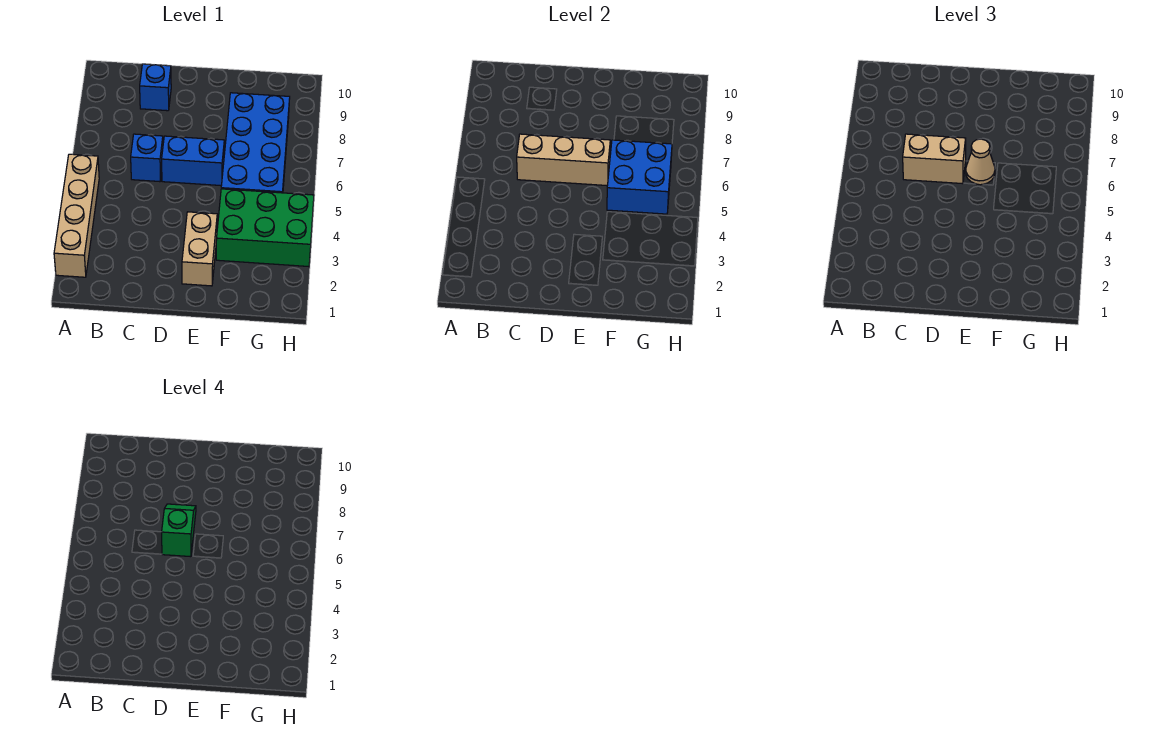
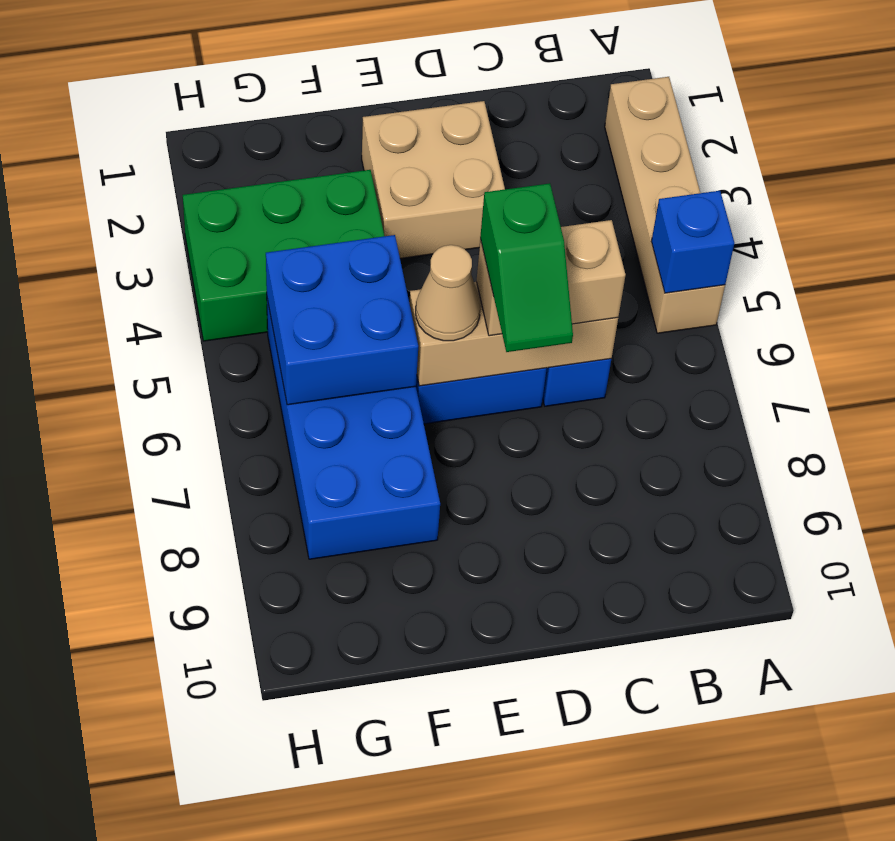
blue 1x1 brick [140,64,171,111] -> blue 1x1 brick moved to [651,191,734,293]
tan 1x2 brick [182,212,217,286] -> tan 2x2 brick [362,101,505,259]

